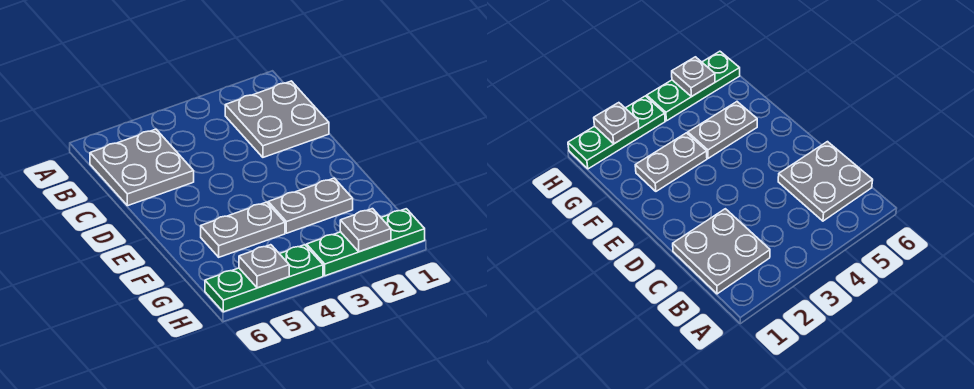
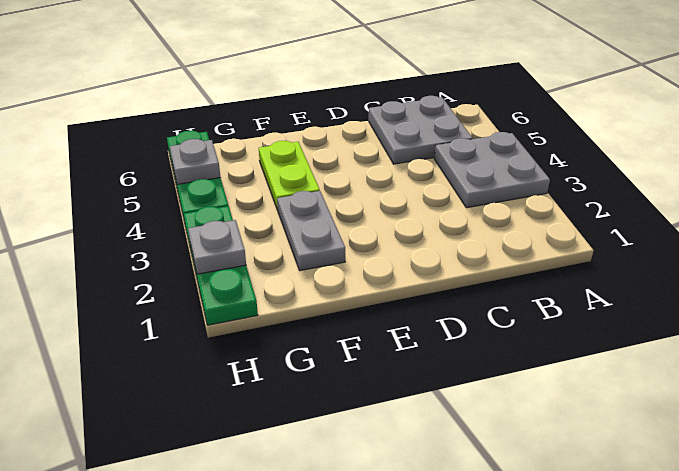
grey 2x2 plate [225,81,329,157] -> grey 2x2 plate moved to [434,132,550,208]
grey 1x2 plate [201,202,285,257] -> lime 1x2 plate [259,141,320,210]

